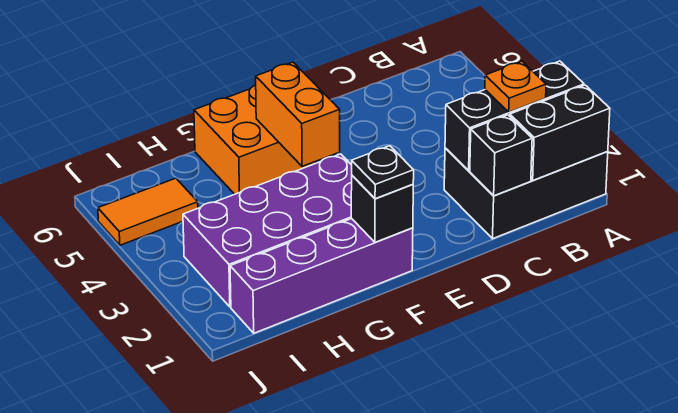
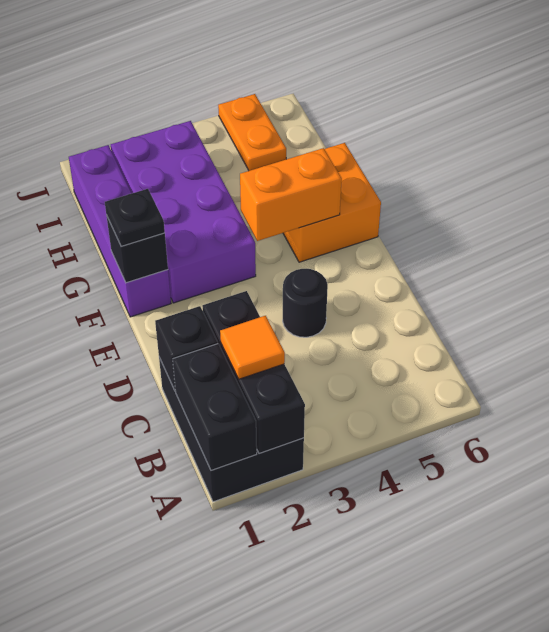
orange 1x1 plate [485,61,546,112] -> orange 1x1 tile [220,316,285,379]
none -> black 1x1 round brick [283,269,328,337]
orange 1x2 tile [98,178,198,245] -> orange 1x2 plate [218,94,286,171]

